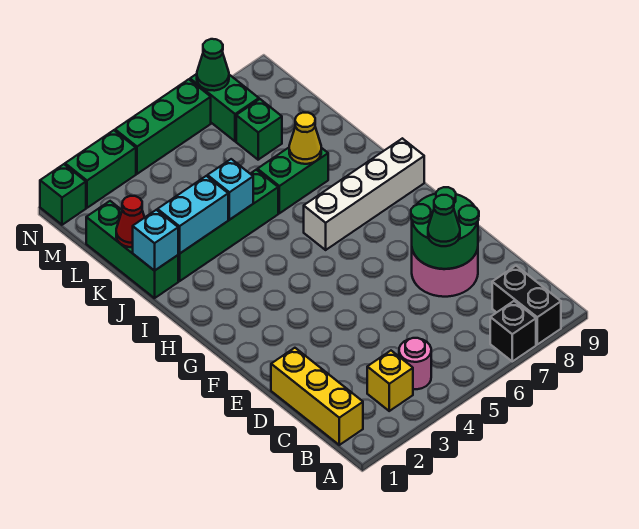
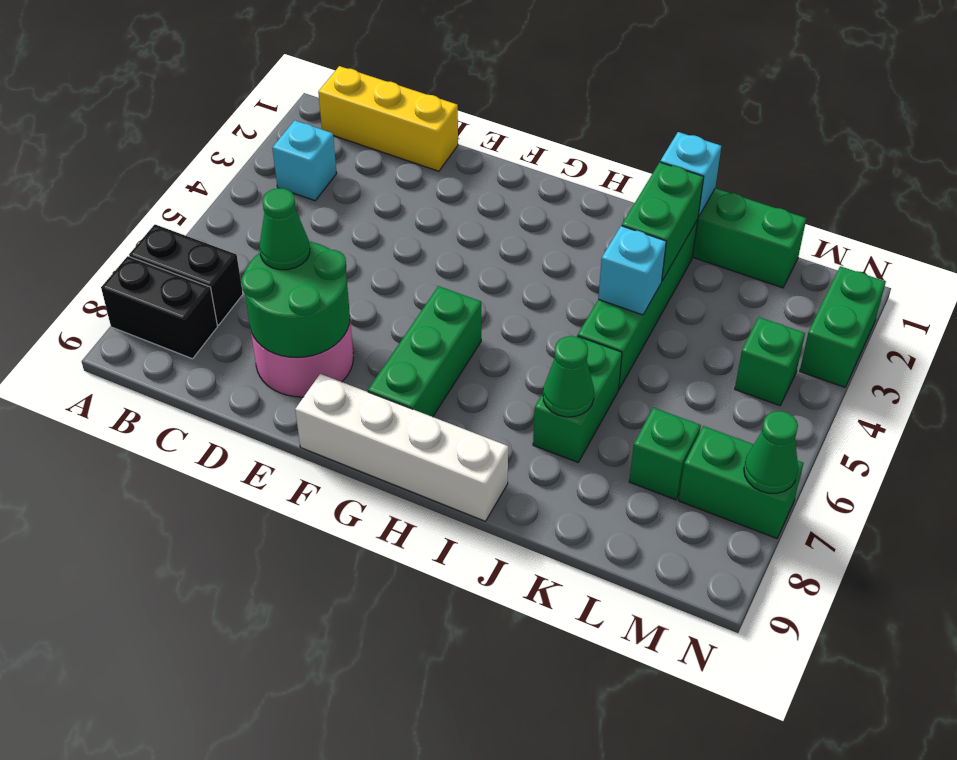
black 1x1 brick [490,301,536,361] -> black 1x2 brick [129,225,243,325]
yellow 1x1 brick [367,351,413,411] -> cyan 1x1 brick [272,120,337,201]
pink 1x1 round brick [399,338,431,389] -> none
white 1x4 brick [304,138,424,250] -> white 1x4 brick turned to [295,374,508,521]
cyan 1x2 brick [158,176,228,254] -> green 1x2 brick [622,162,704,281]
yellow 1x1 cone [289,113,321,164] -> green 1x1 cone [543,336,594,417]
red 1x1 cone [116,196,145,247] -> none
green 1x1 brick [40,164,86,225] -> green 1x1 brick moved to [735,317,805,406]
green 1x3 brick [115,79,211,174] -> green 1x3 brick moved to [368,286,481,417]

